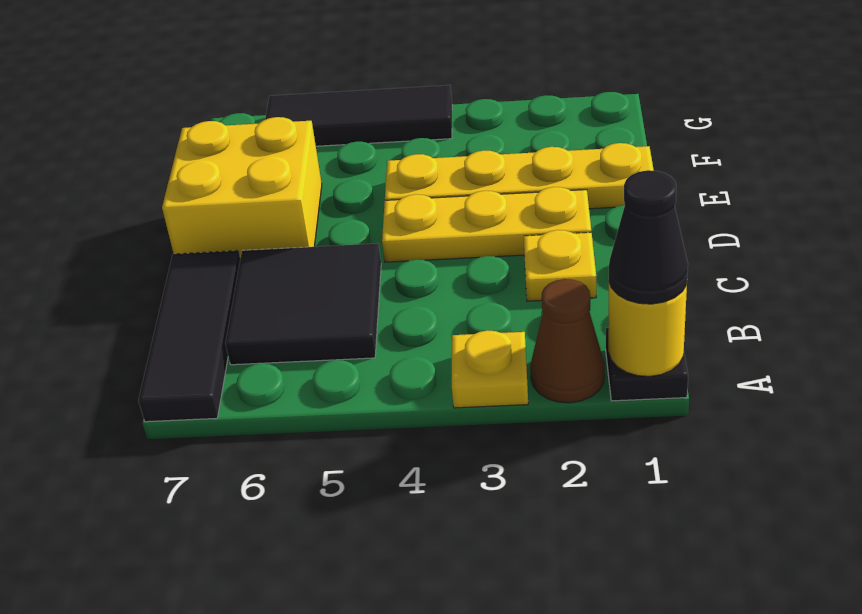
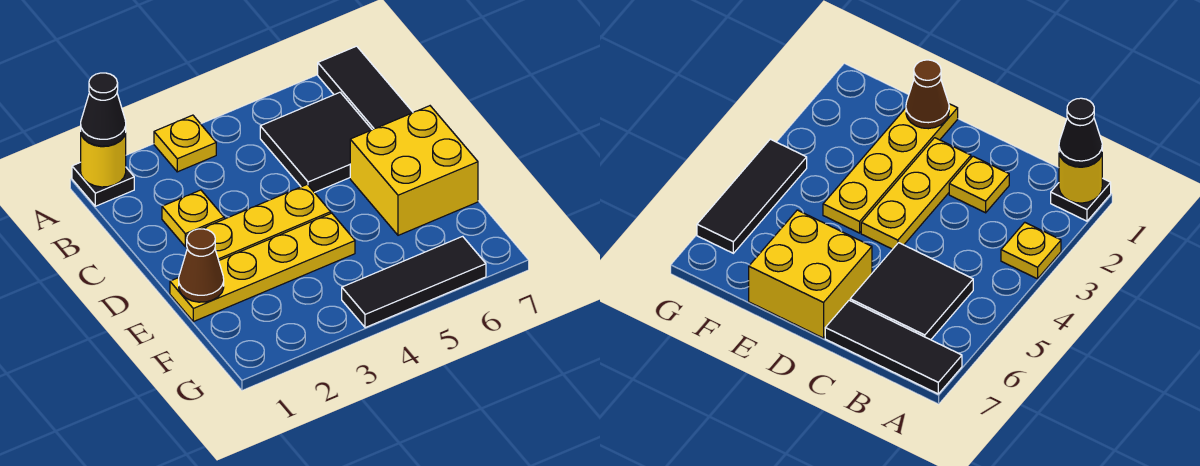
brown 1x1 cone [530,279,605,403] -> brown 1x1 cone moved to [179,229,224,302]

